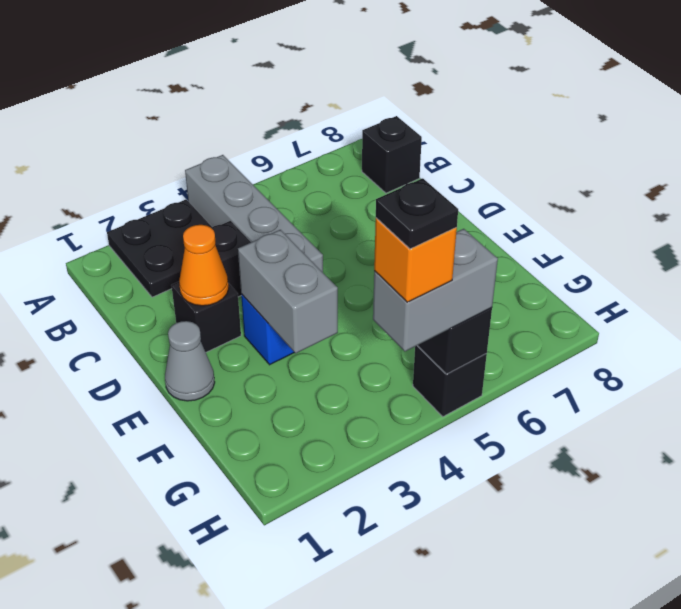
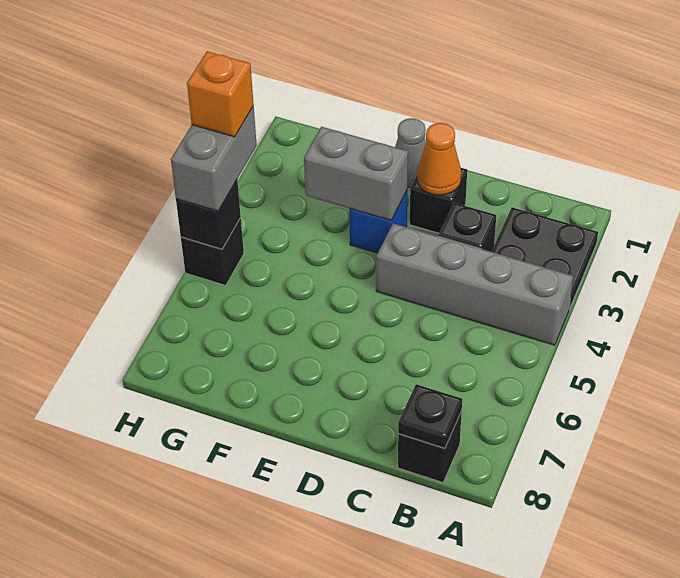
black 1x1 plate [376,178,458,249] -> black 1x1 plate moved to [398,384,462,448]

